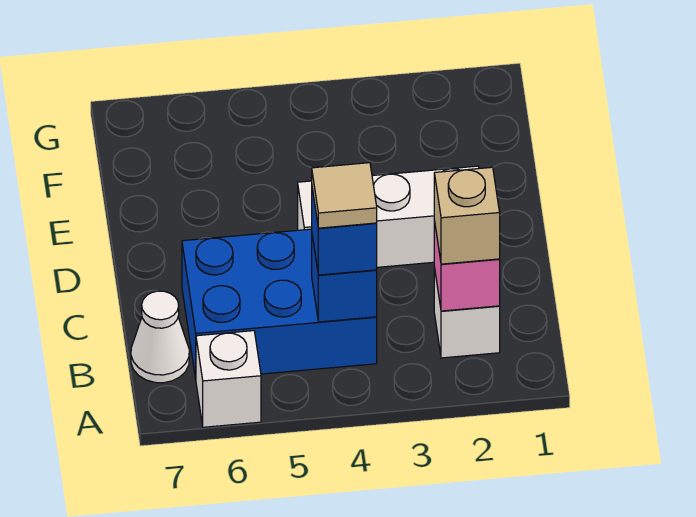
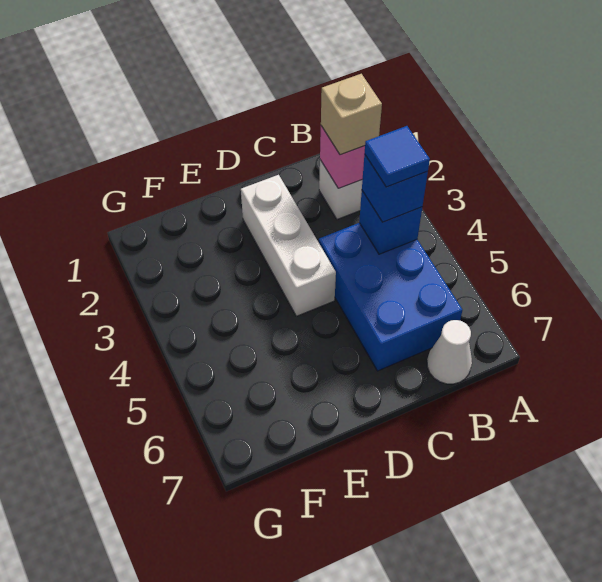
white 1x1 brick [196,331,261,427] -> none
tan 1x1 tile [312,163,377,228] -> blue 1x1 tile [365,126,430,187]

